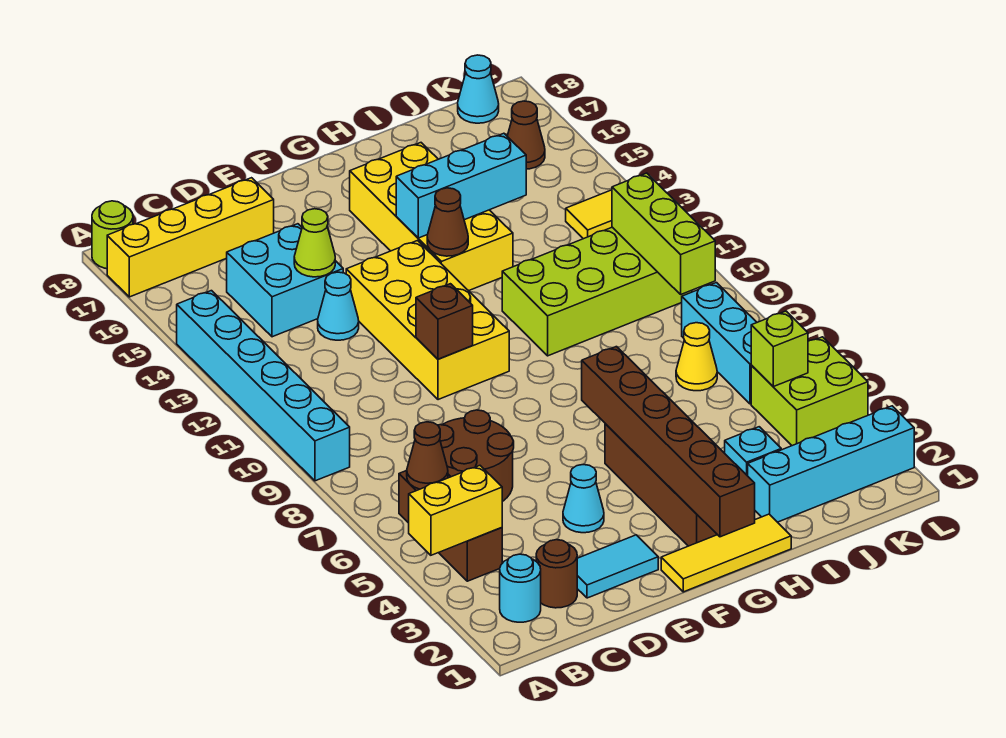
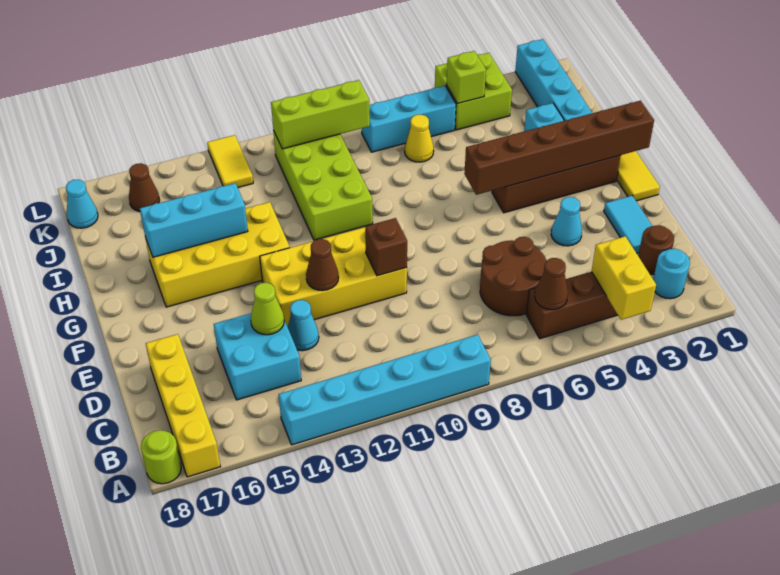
brown 1x1 cone [427,188,468,256] -> brown 1x1 cone moved to [306,239,339,291]
cyan 1x3 brick [396,133,526,238] -> cyan 1x3 brick turned to [140,183,248,257]

